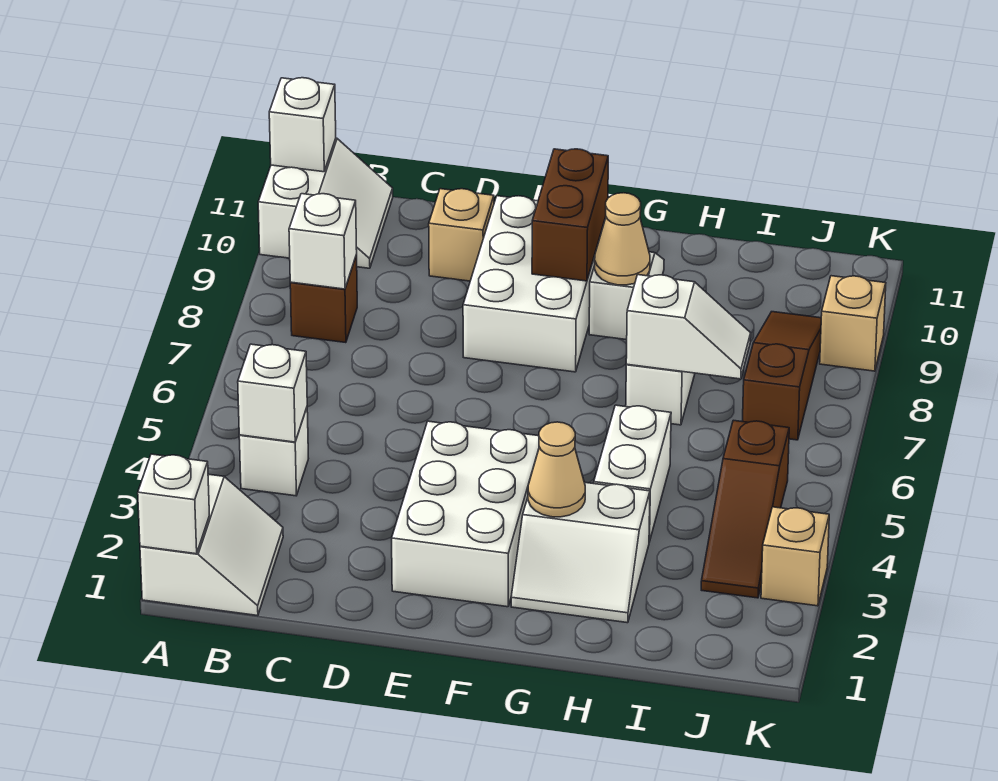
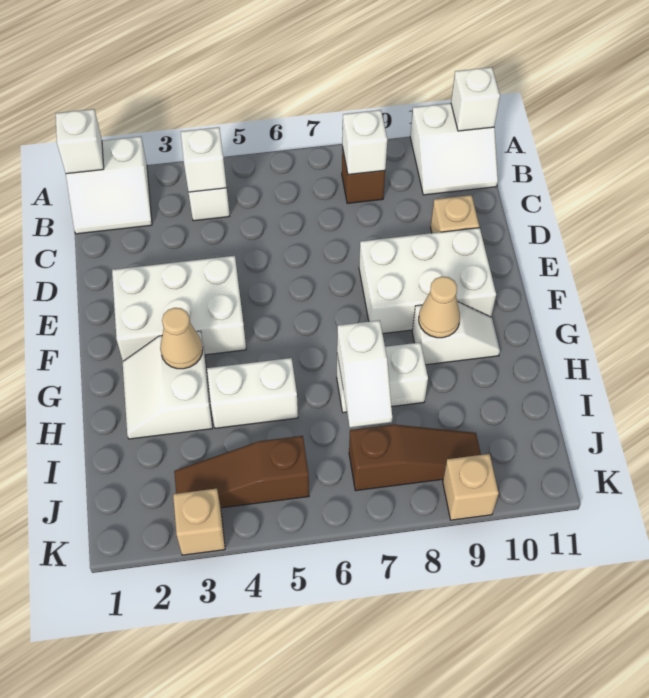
brown 1x2 brick [532,149,608,281] -> none

